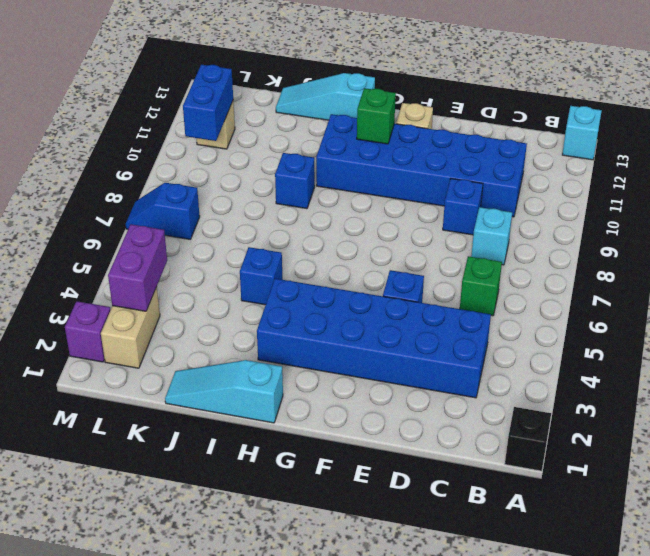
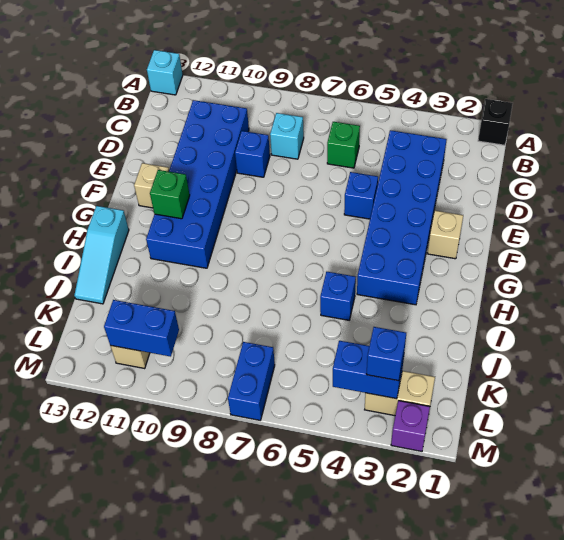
none -> tan 1x1 brick [427,210,463,259]
cyan 1x3 slope [165,360,283,423] -> none
blue 1x1 brick [275,153,315,209] -> blue 1x1 brick moved to [367,327,406,381]
purple 1x2 brick [108,224,167,311] -> blue 1x2 brick [333,341,404,399]
blue 1x2 slope [126,183,200,239] -> blue 1x2 brick [228,342,275,420]

